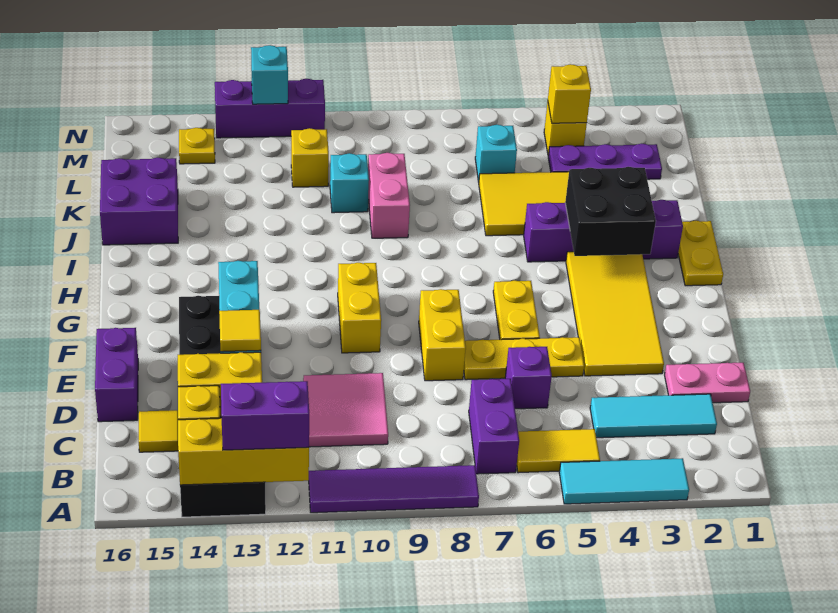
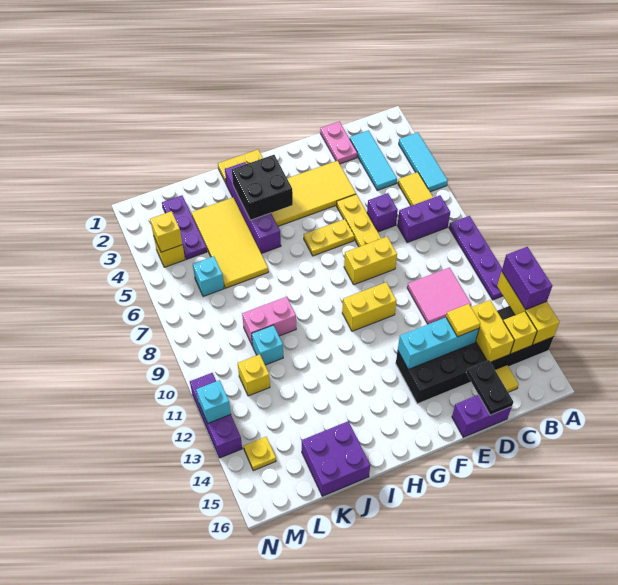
purple 1x4 tile [309,465,479,513] -> purple 1x4 plate [449,216,503,300]
none -> black 1x2 plate [466,360,513,415]

